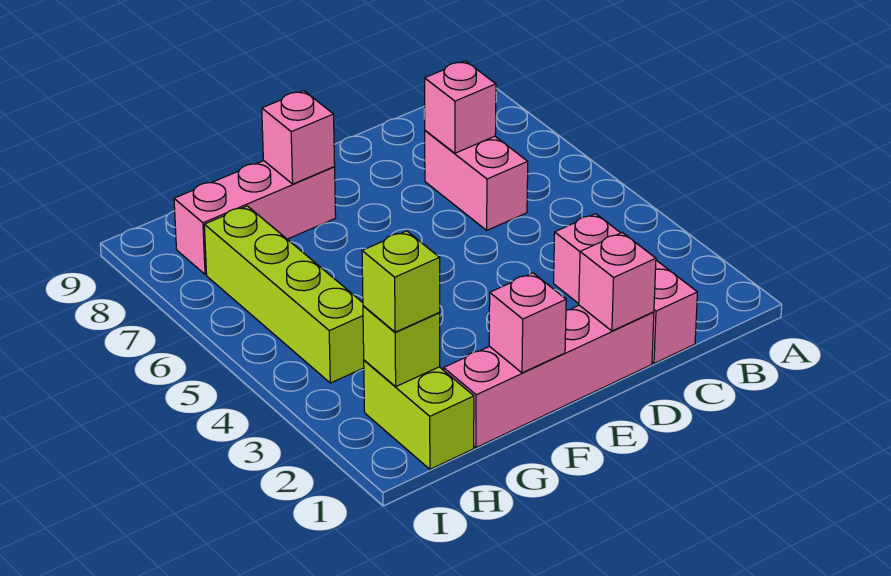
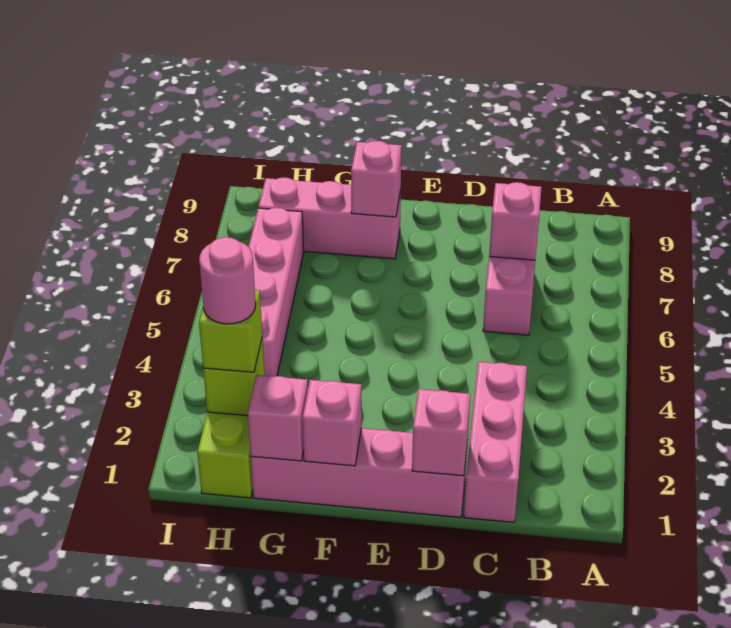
none -> pink 1x1 brick [248,375,308,461]
none -> pink 1x1 round brick [199,237,256,324]
lime 1x4 brick [204,206,364,383] -> pink 1x4 brick [249,208,304,377]

